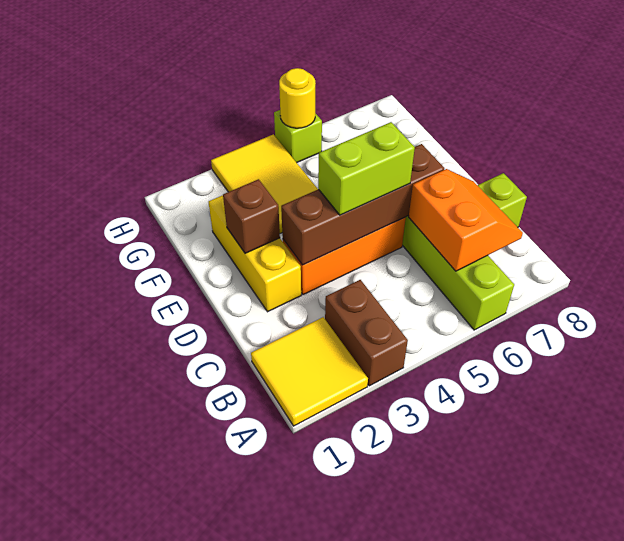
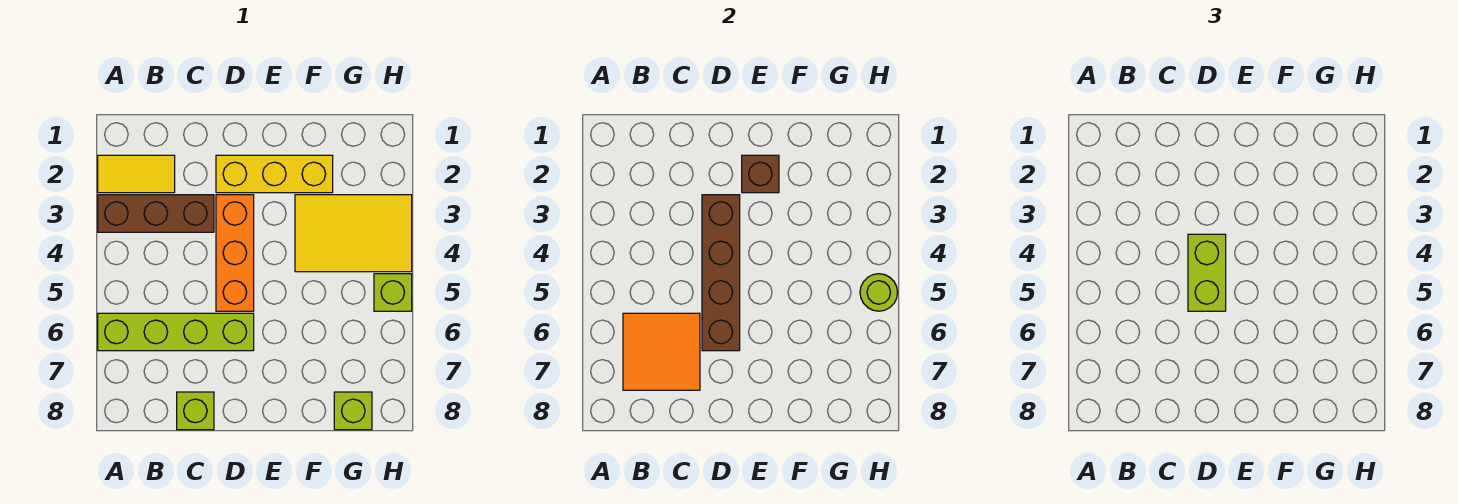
yellow 2x2 tile [251,317,368,426] -> yellow 1x2 tile [98,155,175,193]
brown 1x2 brick [325,280,408,386] -> brown 1x3 brick [98,195,214,232]
orange 2x2 slope [409,169,523,271] -> orange 2x2 tile [623,313,700,390]
none -> lime 1x1 brick [334,392,372,430]
yellow 1x1 round brick [279,68,315,128] -> lime 1x1 round brick [860,274,898,311]

